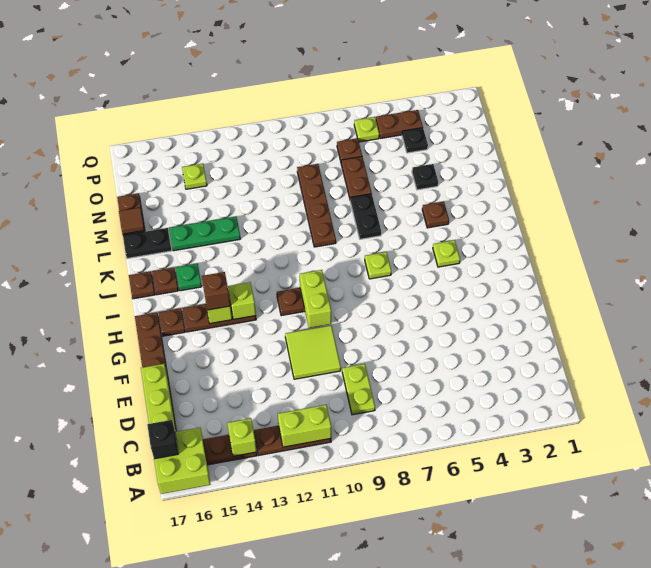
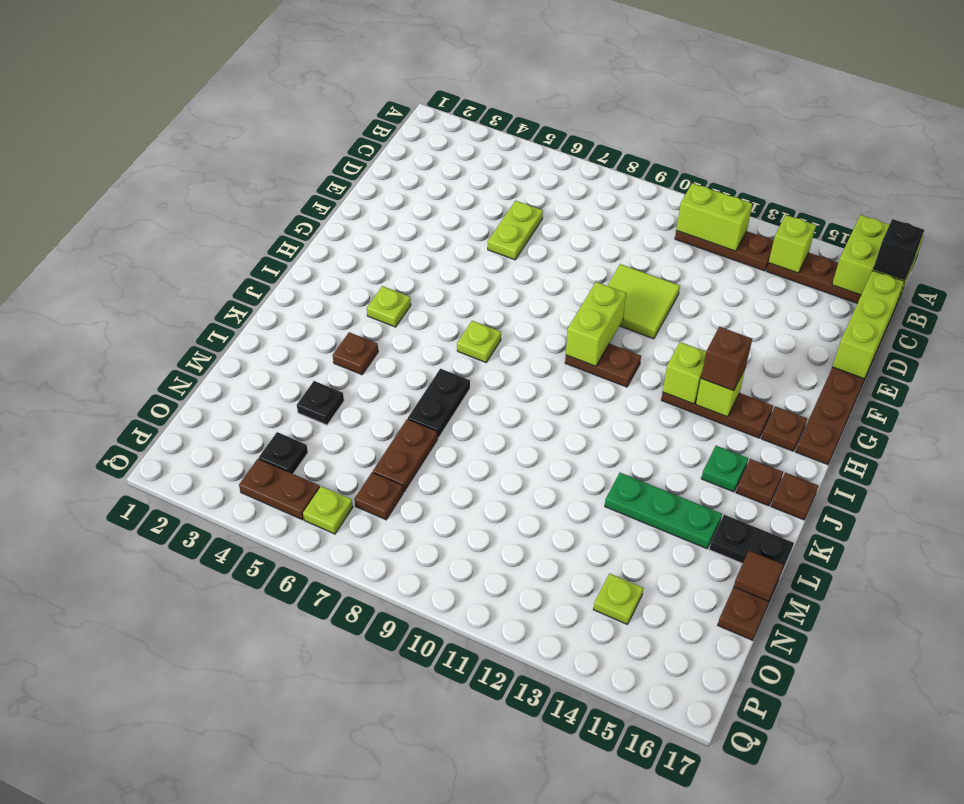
lime 1x2 plate [342,364,375,415] -> lime 1x2 plate moved to [488,201,543,260]
brown 1x4 plate [297,164,336,247] -> none

